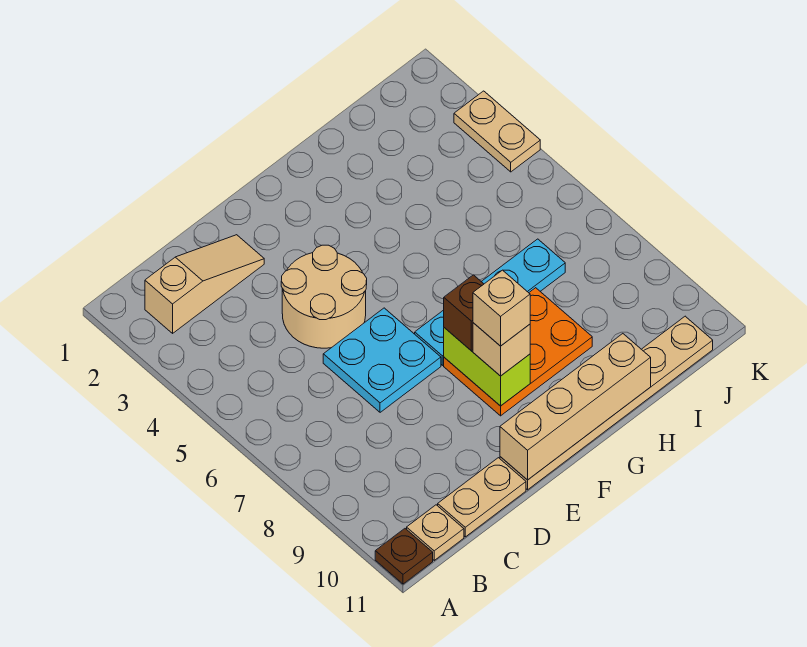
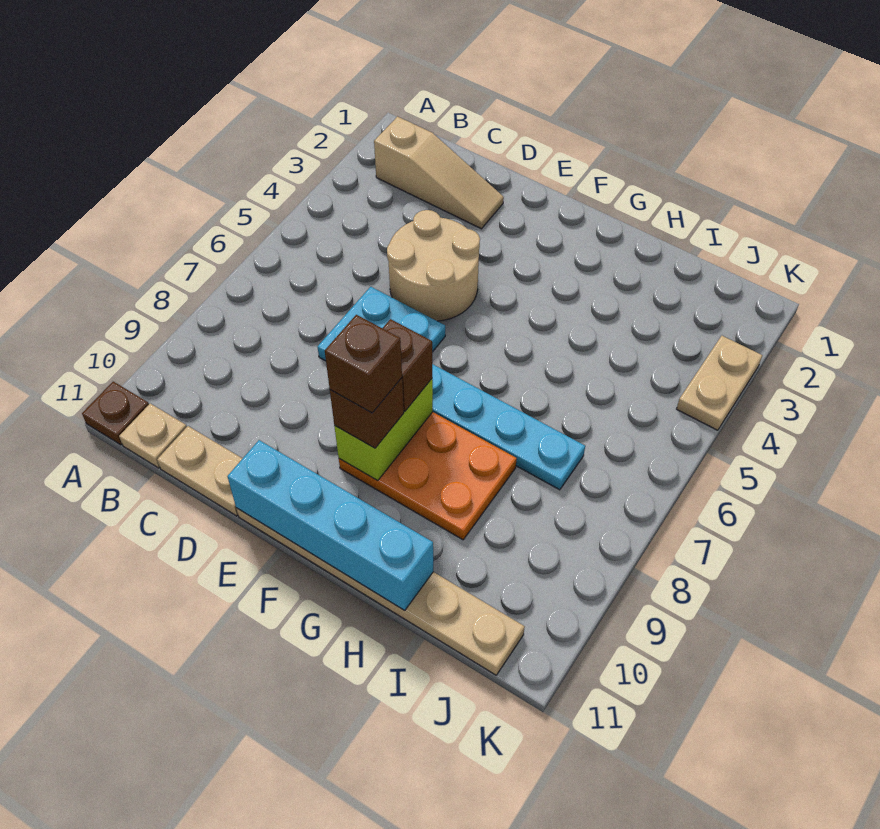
tan 1x4 brick [500,334,651,480] -> cyan 1x4 brick [228,440,433,610]
tan 1x1 brick [473,323,530,376] -> brown 1x1 brick [330,378,404,448]
tan 1x1 brick [473,270,530,346] -> brown 1x1 brick [325,315,402,413]

